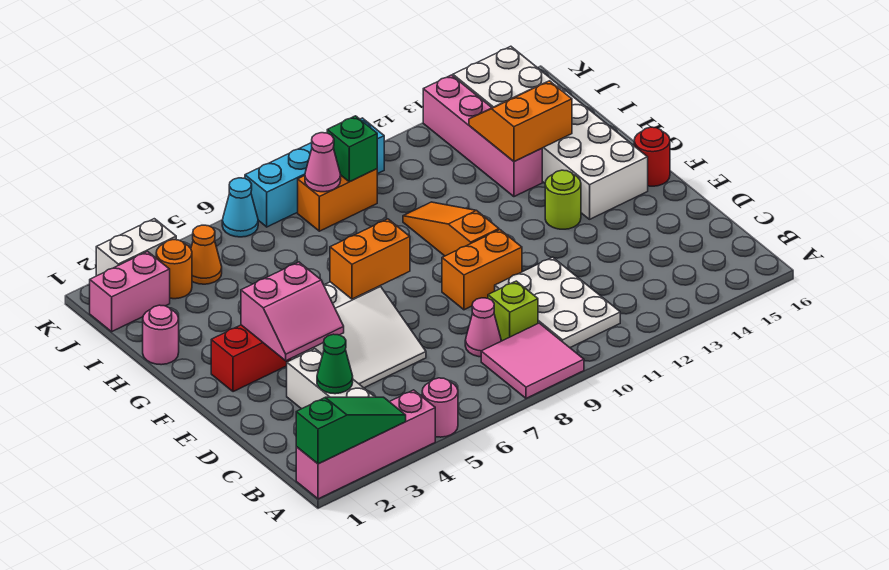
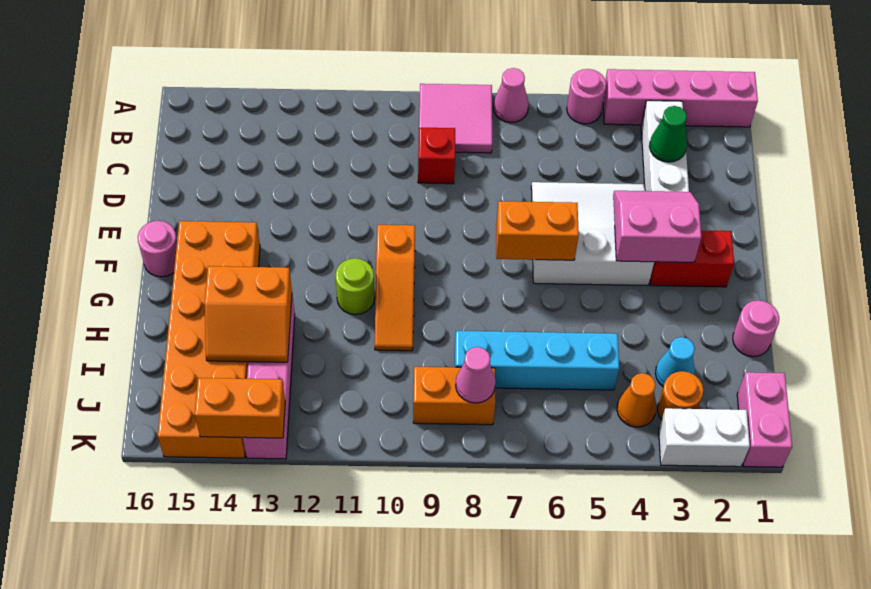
green 1x3 slope [296,397,406,464] -> none
white 2x3 plate [495,257,620,348] -> none
pink 1x1 cone [465,298,501,357] -> pink 1x1 cone moved to [493,68,529,123]
lime 1x1 brick [488,281,538,341] -> red 1x1 brick [418,128,455,184]
orange 1x2 brick [442,230,522,310] -> orange 1x2 brick moved to [195,378,285,438]
lime 1x1 round brick [545,170,581,229] -> lime 1x1 round brick moved to [335,258,375,315]
white 2x6 brick [453,46,648,219] -> orange 2x6 brick [158,221,260,458]
red 1x1 round brick [634,127,670,186] -> pink 1x1 round brick [138,221,177,277]
pink 1x2 brick [90,252,170,332] -> pink 1x2 brick turned to [737,372,792,467]
green 1x1 brick [327,116,377,182] -> none
cyan 1x1 cone [222,178,258,237] -> cyan 1x1 cone moved to [655,337,695,386]
cyan 1x4 brick [245,118,384,227] -> cyan 1x4 brick moved to [455,331,619,390]

